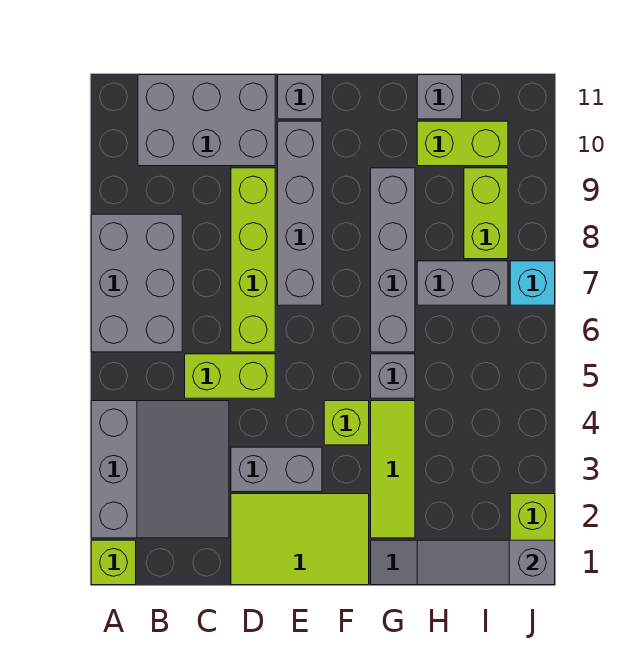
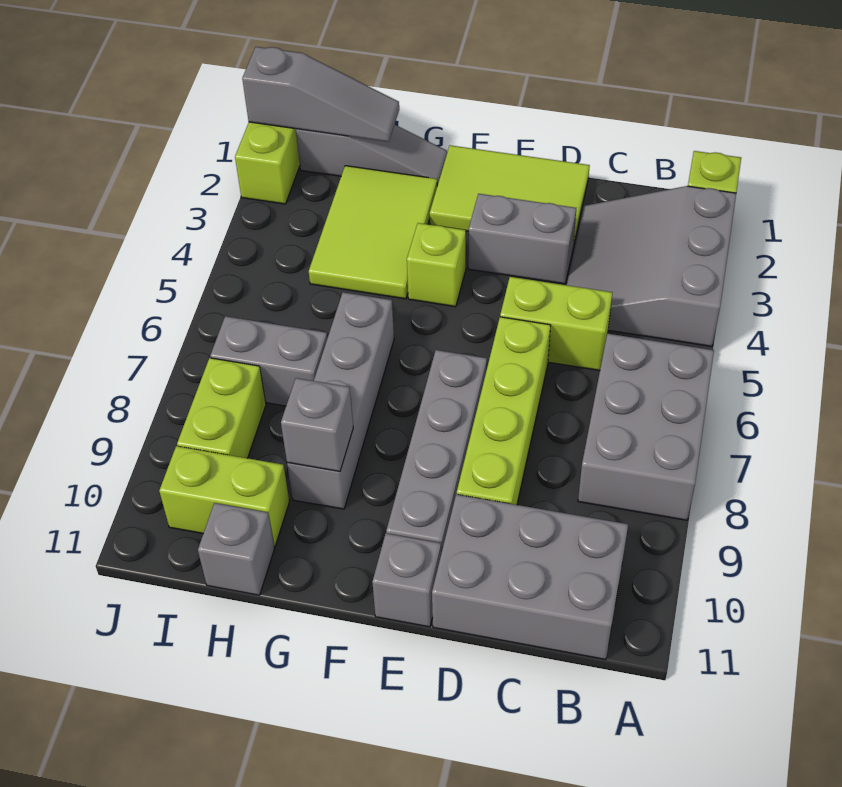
lime 1x3 tile [371,401,415,538] -> lime 2x3 tile [309,166,437,299]
grey 1x1 brick [371,354,415,398] -> grey 1x1 brick moved to [281,378,353,471]
cyan 1x1 brick [510,261,555,305] -> none

